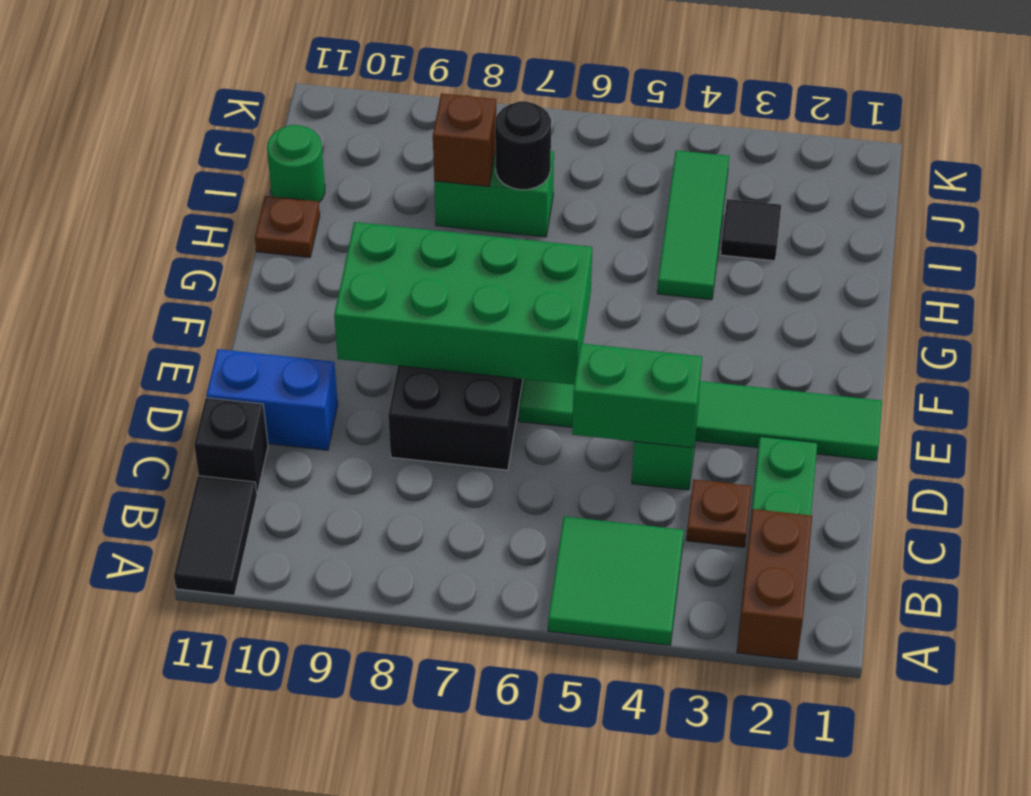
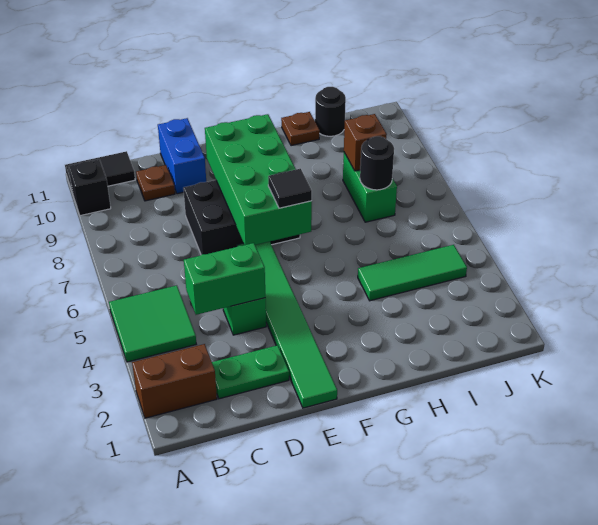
brown 1x1 plate [686,479,751,547] -> brown 1x1 plate moved to [136,165,175,201]
black 1x1 brick [194,398,268,493] -> black 1x1 brick moved to [68,159,111,216]
green 1x2 brick [572,343,702,448] -> green 1x2 brick turned to [184,243,265,315]
black 1x1 tile [721,199,781,261] -> black 1x1 tile moved to [268,169,312,208]
green 1x1 round brick [267,125,325,202] -> black 1x1 round brick [315,87,346,136]

